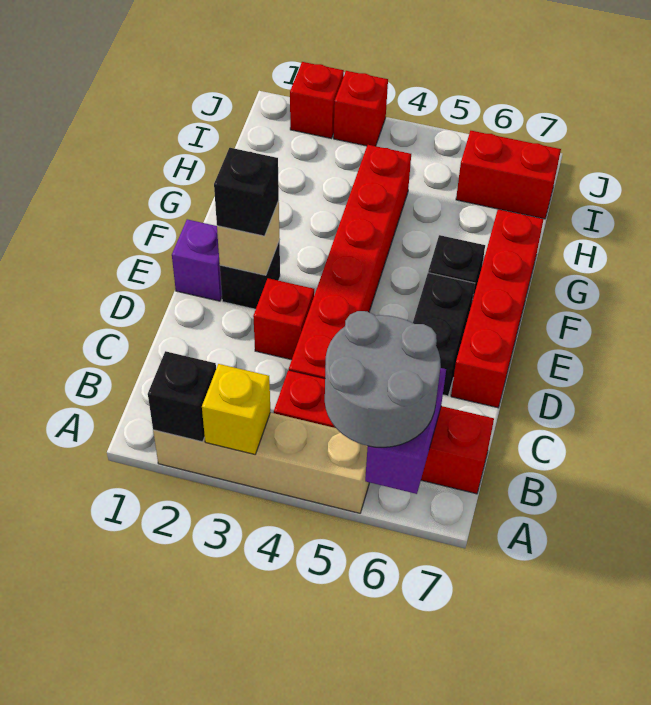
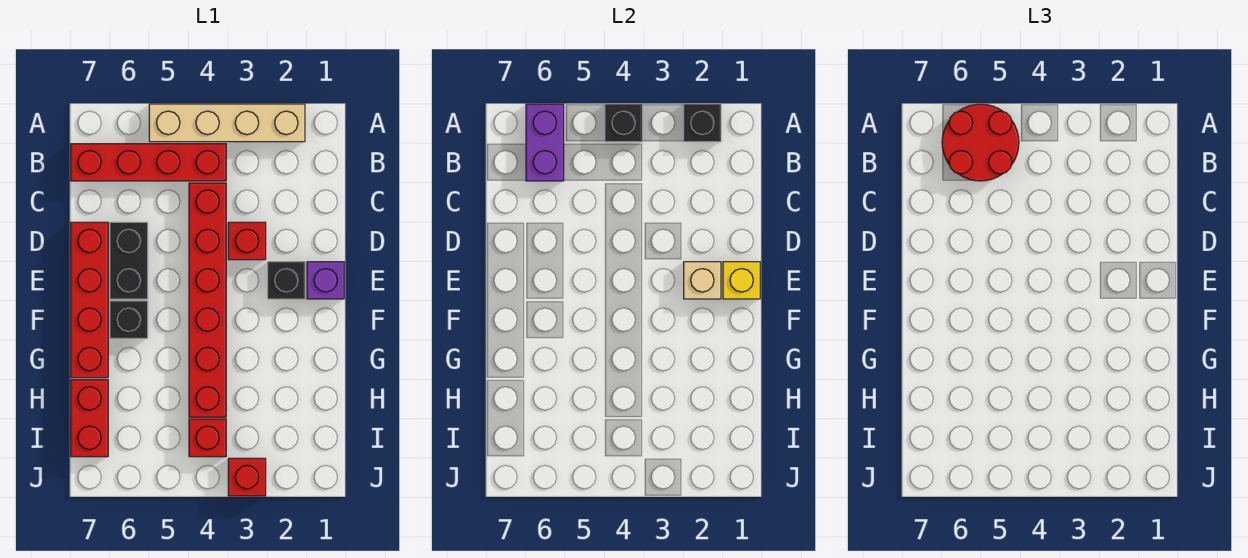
yellow 1x1 brick [202,364,271,455] -> yellow 1x1 brick moved to [723,262,760,299]
grey 2x2 round brick [325,311,441,447] -> red 2x2 round brick [942,104,1019,181]
black 1x1 brick [214,148,279,236] -> black 1x1 brick moved to [605,104,642,142]
red 1x2 brick [456,131,561,219] -> red 1x2 brick turned to [71,380,108,457]
red 1x1 brick [290,62,344,138] -> red 1x1 brick moved to [189,419,226,457]

